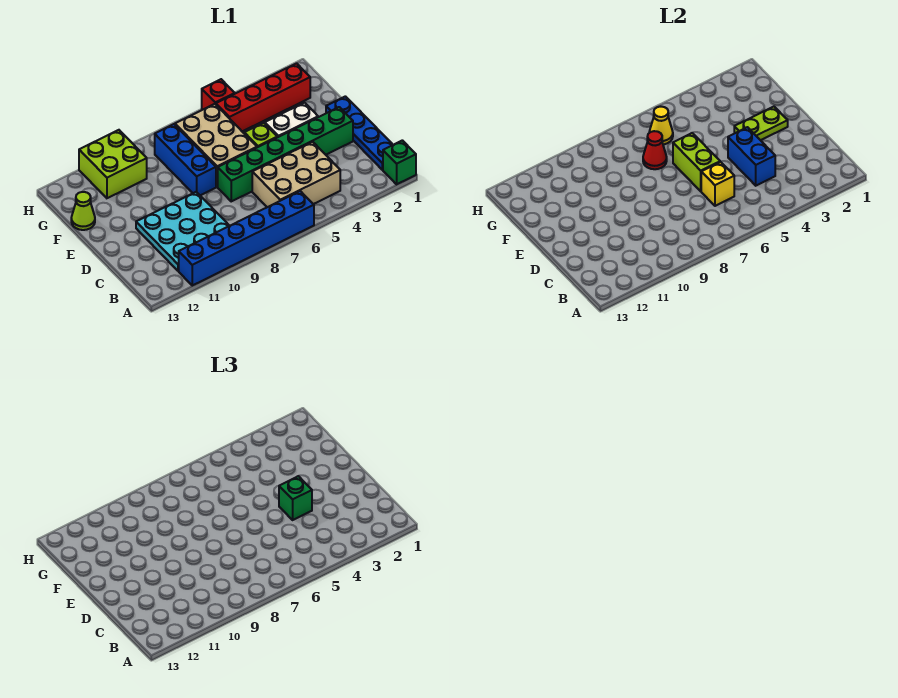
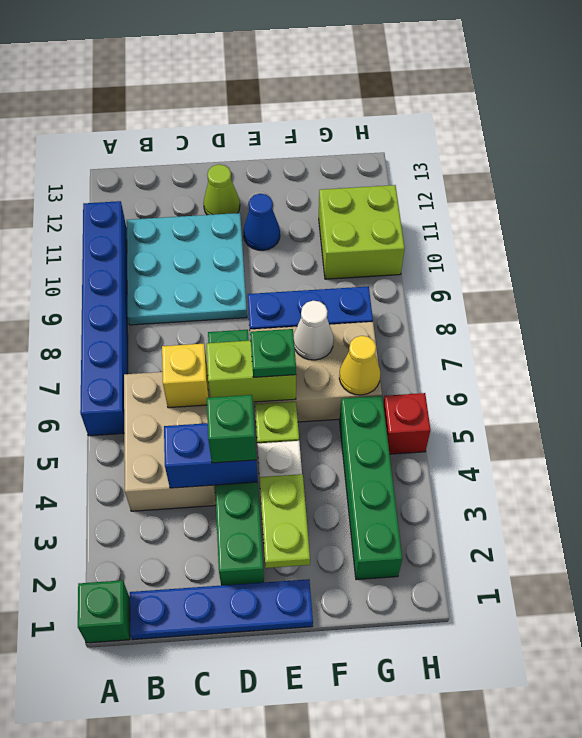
none -> green 1x1 plate [250,329,296,377]
none -> blue 1x1 cone [243,194,280,250]
red 1x1 cone [643,131,667,169] -> white 1x1 cone [294,301,334,360]
lime 1x1 cone [71,192,95,230] -> lime 1x1 cone moved to [204,164,240,215]
red 1x4 brick [216,63,310,131] -> green 1x4 brick [340,396,402,580]

